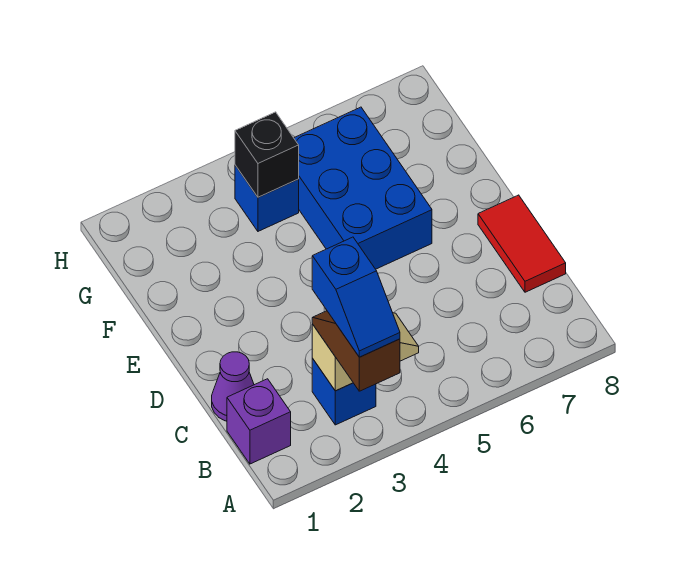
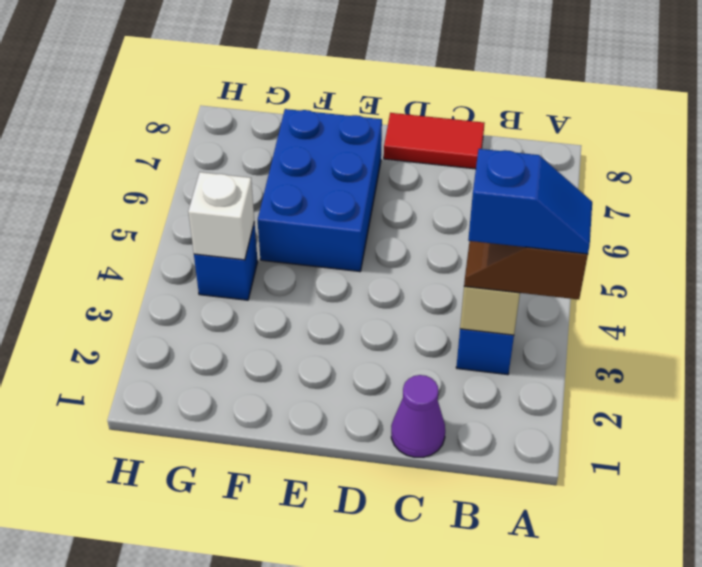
purple 1x1 brick [227,379,291,464] -> none
blue 2x3 brick [294,107,432,269] -> blue 2x3 brick turned to [258,109,382,272]
black 1x1 brick [235,112,299,197] -> white 1x1 brick [188,172,254,260]

